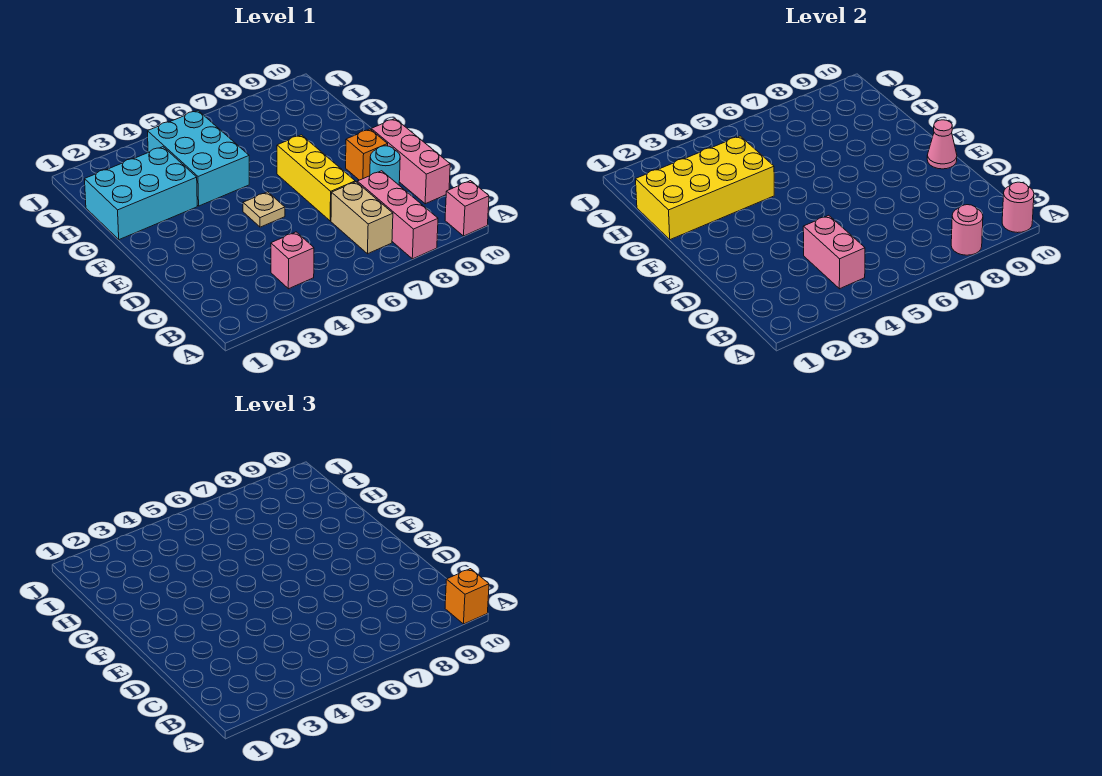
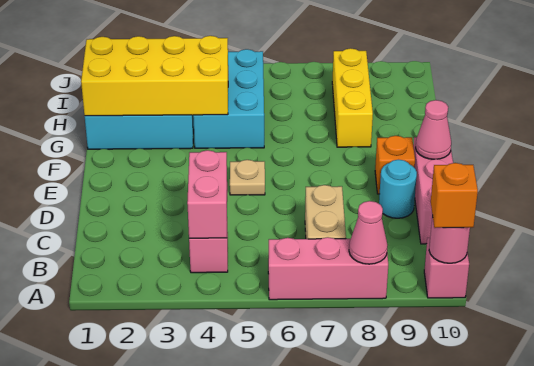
pink 1x3 brick [357,171,438,259] -> pink 1x3 brick turned to [268,237,388,300]
pink 1x1 round brick [951,205,983,255] -> pink 1x1 cone [349,201,387,264]
yellow 1x3 brick [277,135,355,221] -> yellow 1x3 brick moved to [332,48,373,147]

